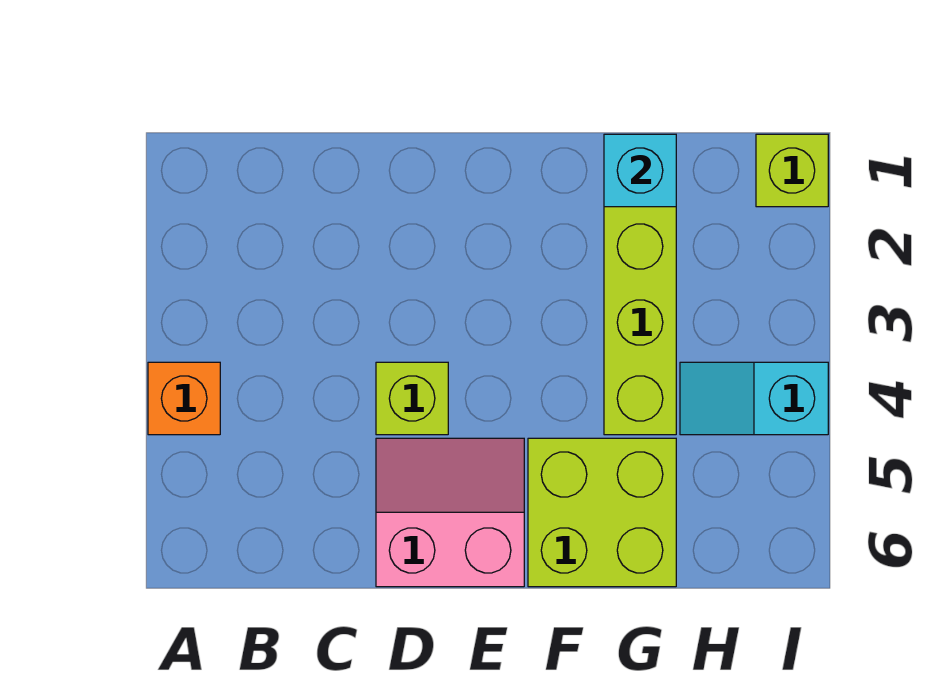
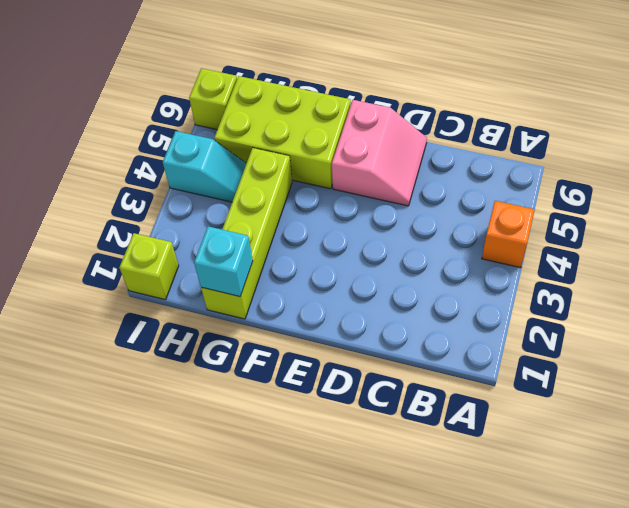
lime 1x1 brick [376,362,448,435] -> lime 1x1 brick moved to [189,68,237,129]
pink 2x2 slope [376,438,524,587] -> pink 2x2 slope turned to [332,100,427,206]
lime 2x2 brick [528,438,676,587] -> lime 2x3 brick [214,76,351,189]

